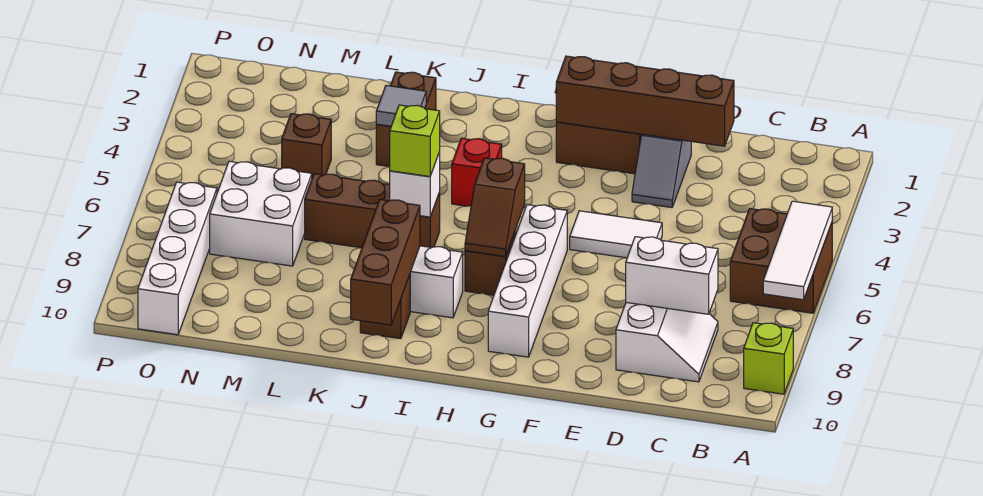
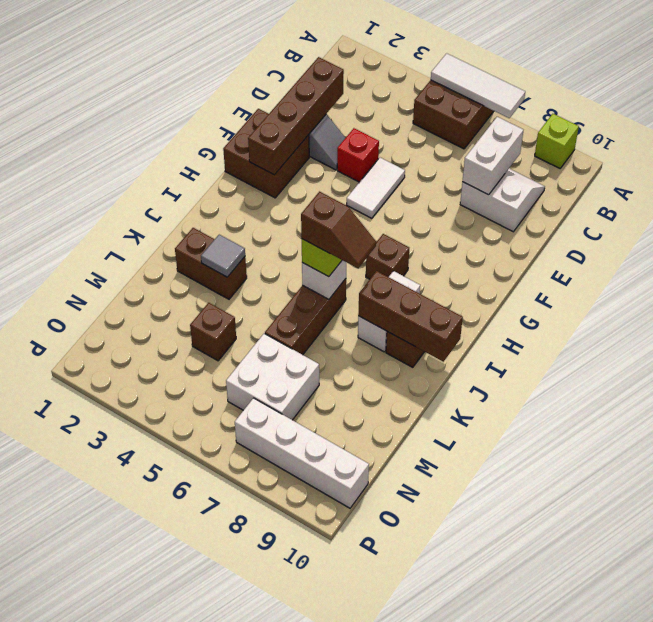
white 1x4 brick [488,205,567,357] -> none
brown 1x2 slope [465,158,525,256] -> brown 1x2 slope moved to [301,192,376,268]
red 1x1 brick [452,138,502,206] -> red 1x1 brick moved to [337,128,379,182]

